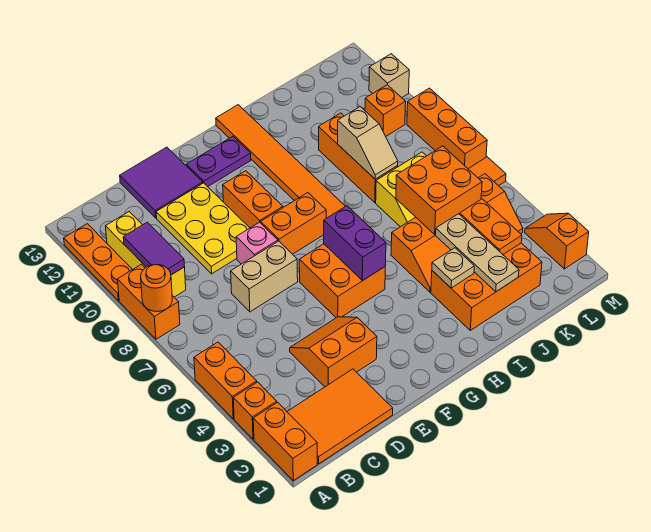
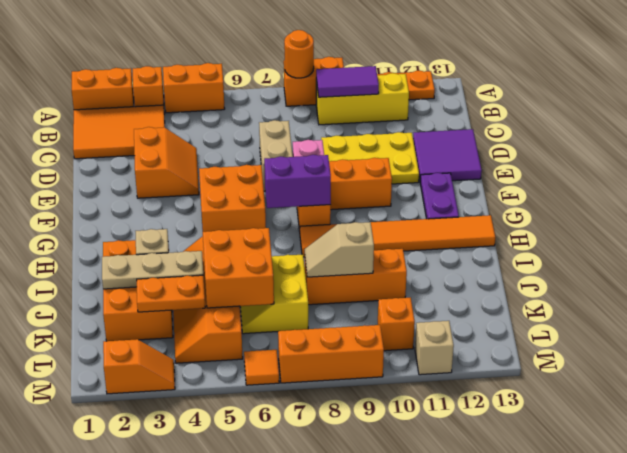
orange 2x3 tile [287,369,393,464] -> orange 2x3 tile turned to [73,105,165,159]
purple 1x2 brick [324,206,386,281] -> purple 1x2 brick moved to [264,155,331,208]

